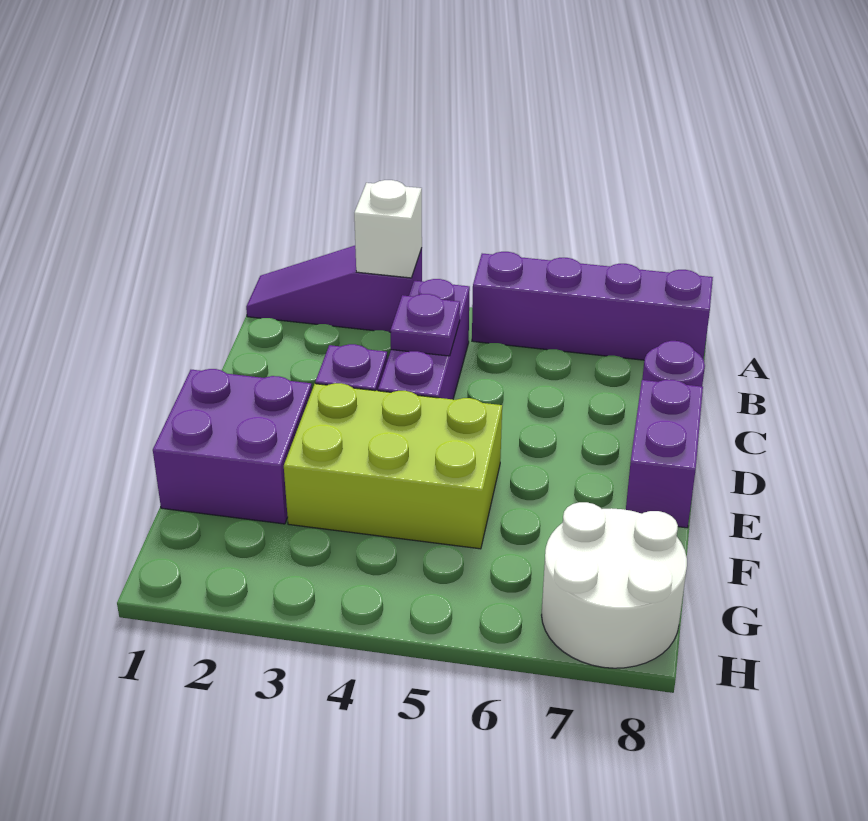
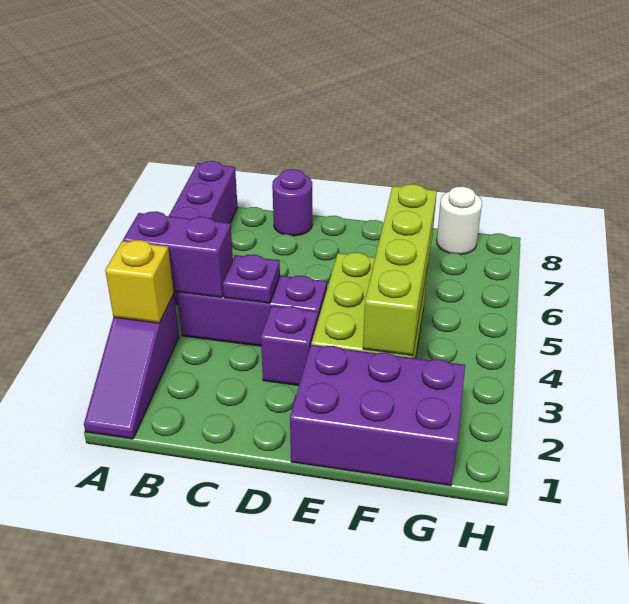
white 1x1 brick [354,180,422,278] -> yellow 1x1 brick [105,240,174,323]
purple 1x2 brick [626,380,703,528] -> purple 1x2 brick moved to [123,212,233,298]
purple 2x2 brick [153,369,312,524] -> purple 2x3 brick [290,345,465,486]
none -> lime 1x4 brick [363,184,437,356]
white 2x2 round brick [542,502,687,668] -> white 1x1 round brick [437,186,482,254]

